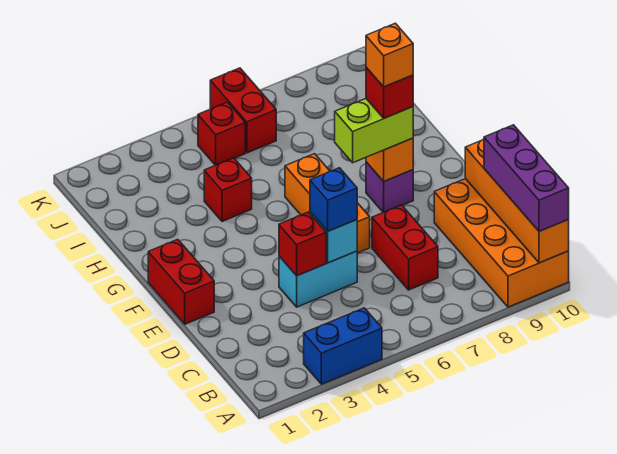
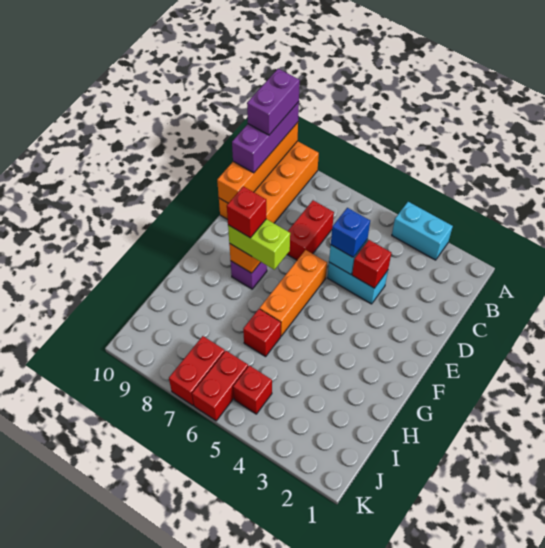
blue 1x2 brick [304,308,382,384] -> cyan 1x2 brick [392,202,453,260]
none -> purple 1x2 brick [247,69,300,135]
red 1x2 brick [148,239,214,324] -> red 1x2 brick moved to [169,336,225,406]
orange 1x1 brick [366,23,413,87] -> none
red 1x1 brick [204,158,252,221] -> red 1x1 brick moved to [243,309,281,357]

